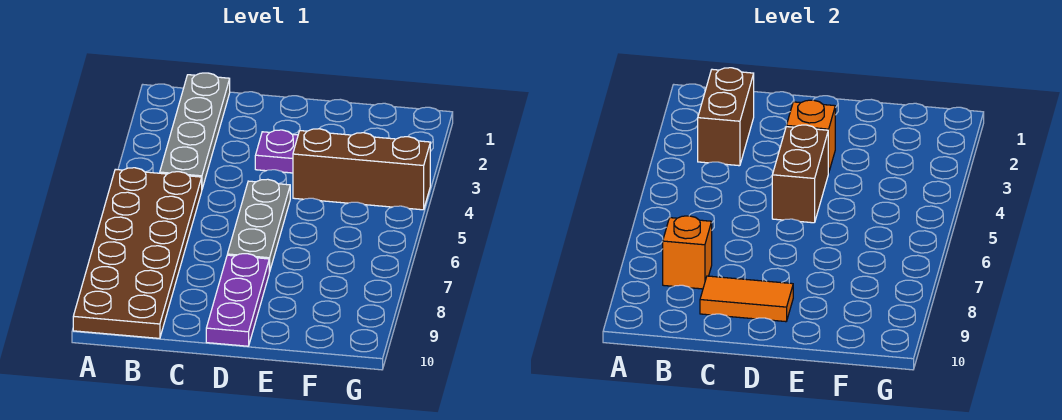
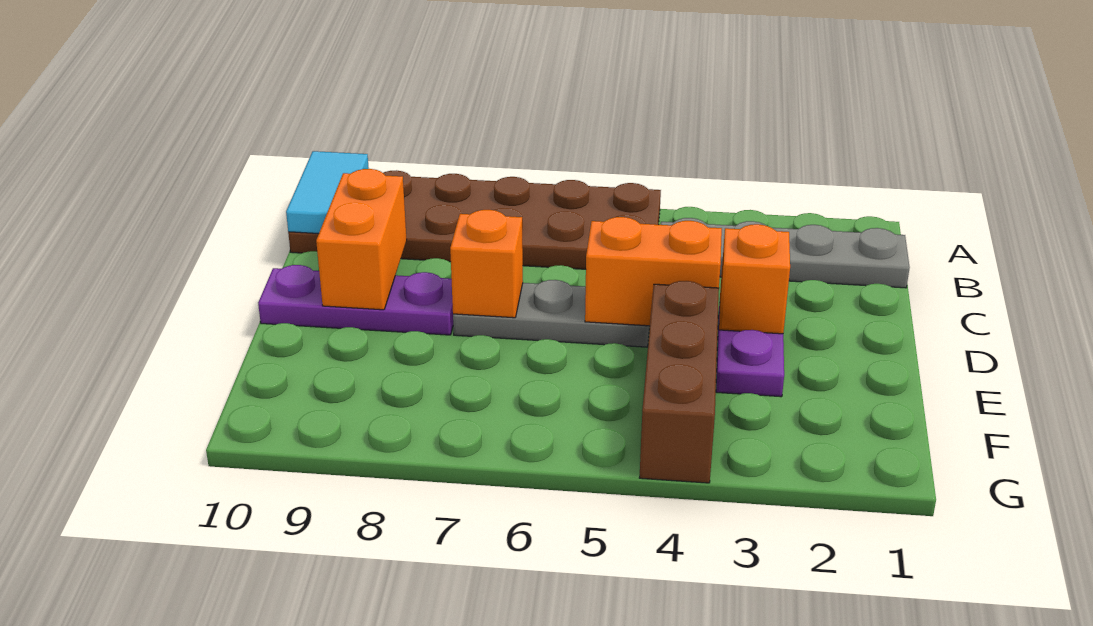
none -> cyan 1x2 tile [286,151,369,234]
brown 1x2 brick [698,68,754,166] -> none
orange 1x1 brick [663,216,712,289] -> orange 1x1 brick moved to [450,210,523,318]
orange 1x2 tile [700,276,793,322] -> orange 1x2 brick [316,169,407,310]
brown 1x2 brick [772,125,828,223] -> orange 1x2 brick [585,217,722,326]

